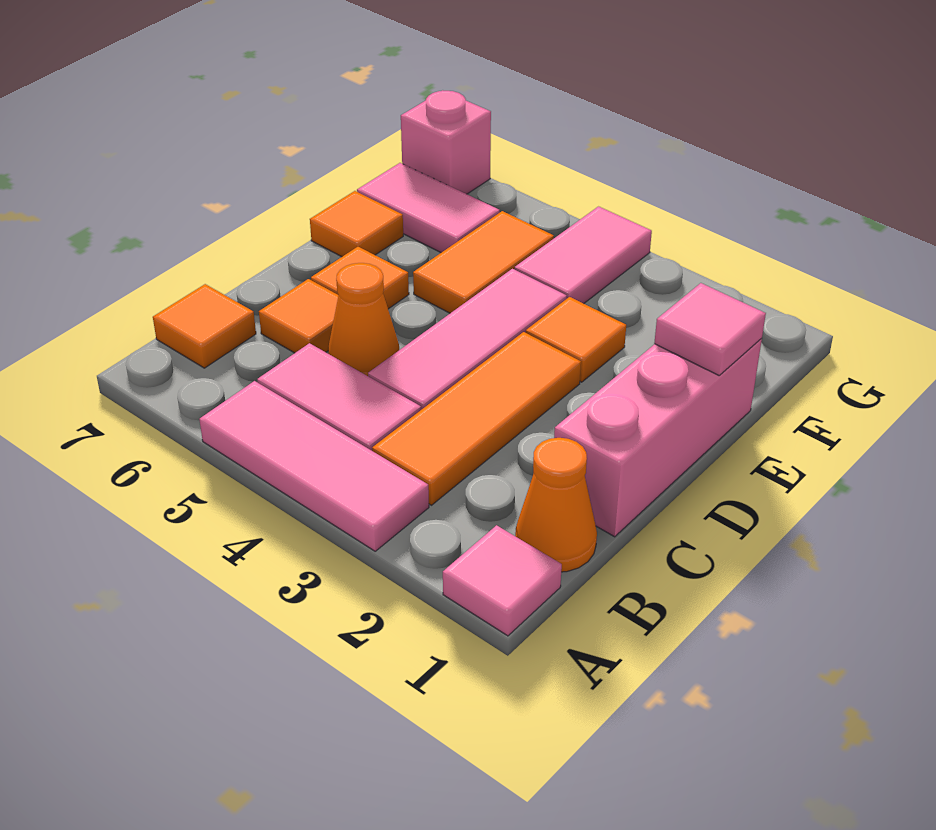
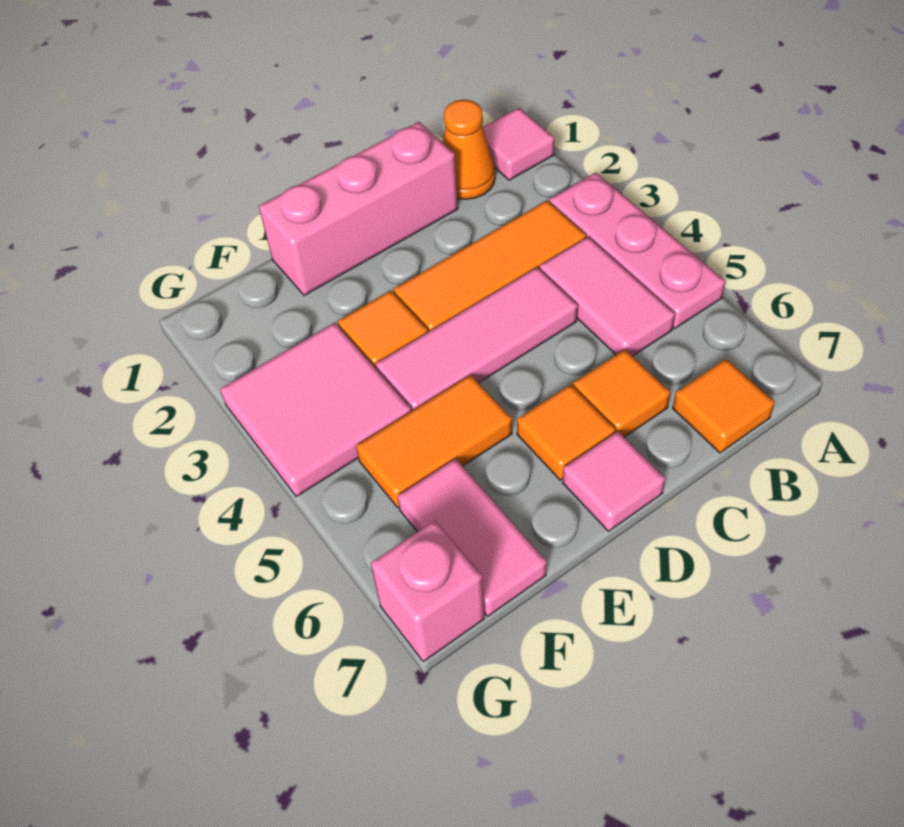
pink 1x3 tile [199,381,429,551] -> pink 1x3 plate [550,172,726,328]
orange 1x1 cone [328,263,399,376] -> none
pink 1x1 tile [654,283,766,375] -> pink 1x1 tile moved to [562,431,665,531]
orange 1x1 tile [310,191,403,257] -> none
pink 1x2 tile [515,207,652,304] -> pink 2x2 tile [220,323,411,497]

